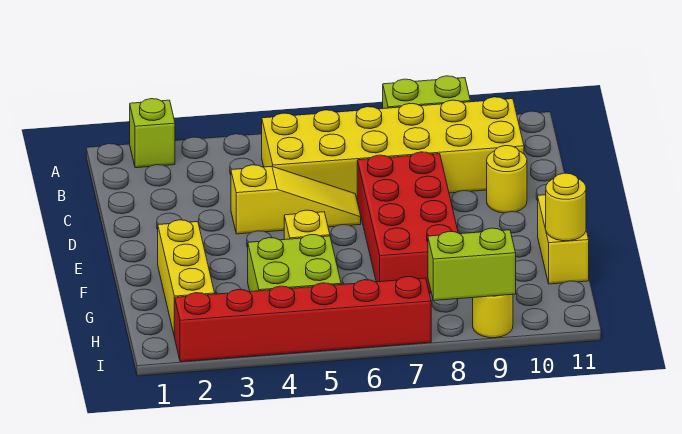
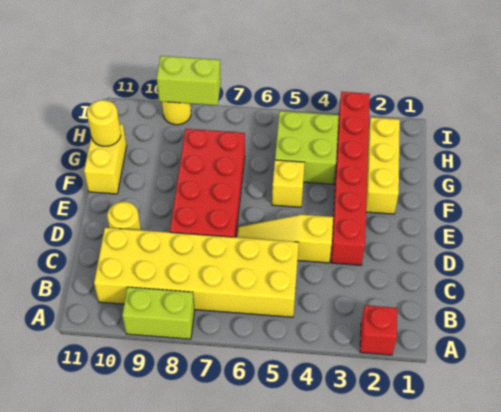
lime 1x1 brick [130,99,175,168] -> red 1x1 brick [360,305,397,355]
red 1x6 brick [175,277,431,362] -> red 1x6 brick turned to [331,92,370,265]

